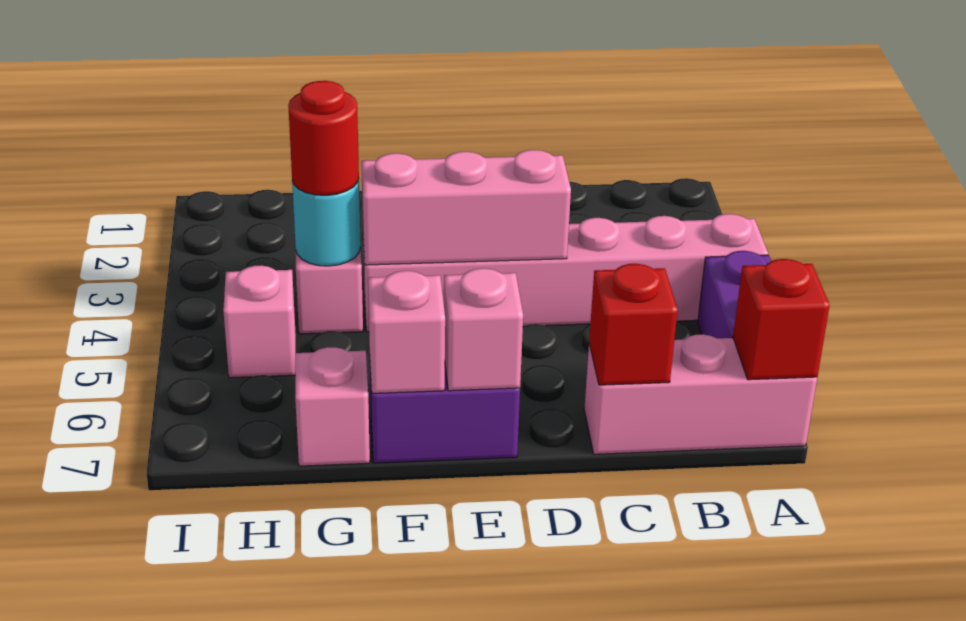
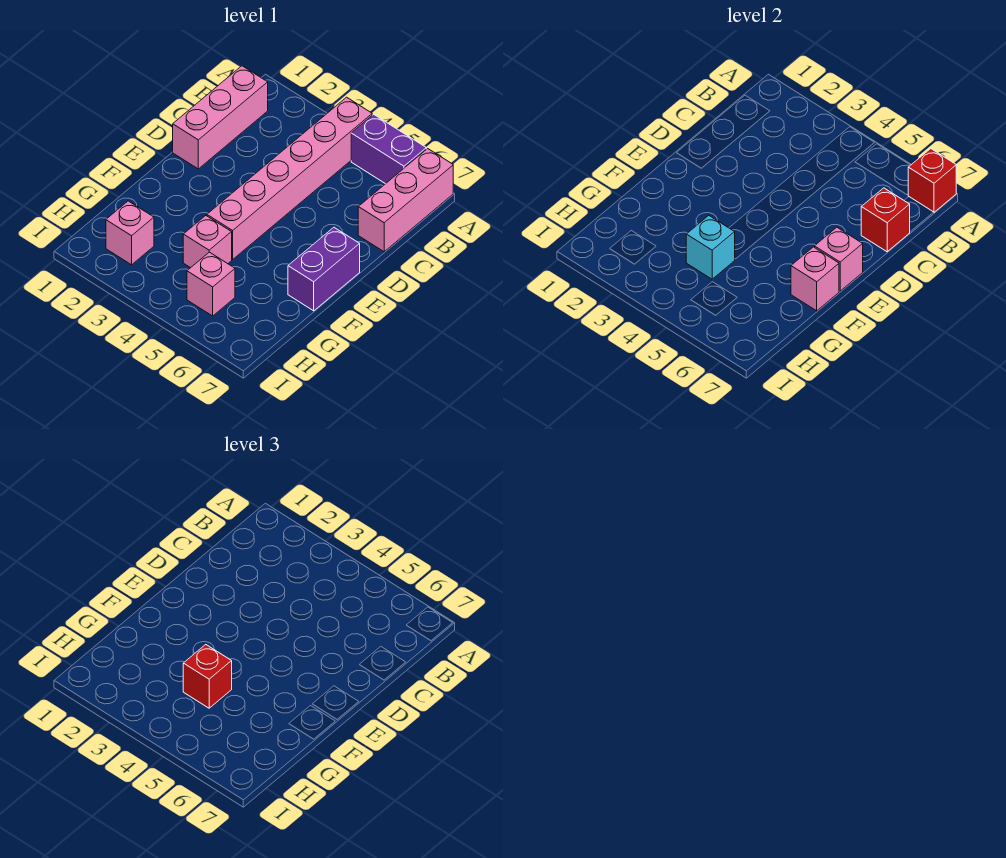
pink 1x3 brick [361,150,571,265] -> pink 1x3 brick moved to [173,66,268,169]
cyan 1x1 round brick [292,179,361,266] -> cyan 1x1 brick [686,216,735,279]
red 1x1 round brick [288,81,359,195] -> red 1x1 brick [183,645,232,708]
pink 1x1 brick [295,347,370,466] -> pink 1x1 brick moved to [106,201,154,265]

